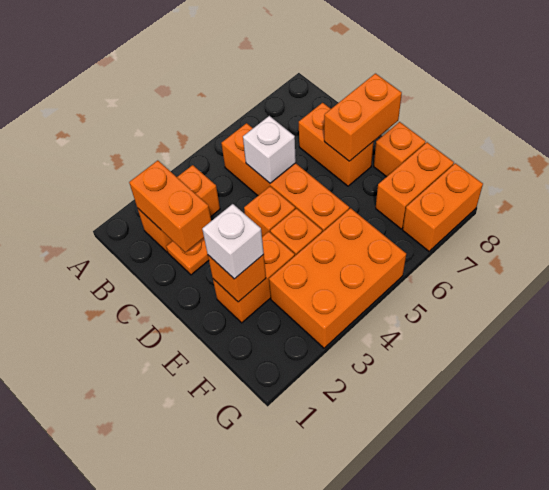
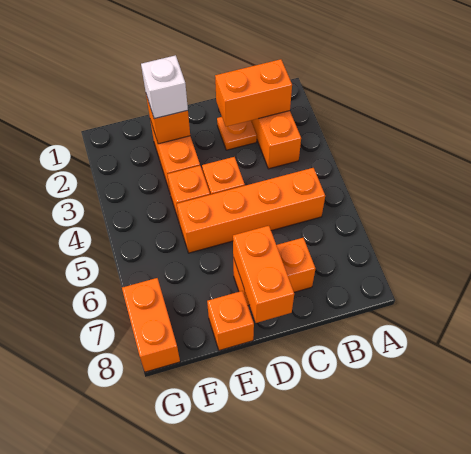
white 1x1 brick [243,116,296,183] -> none
orange 2x3 brick [269,208,406,348] -> none
orange 1x2 brick [376,142,454,229] -> none

